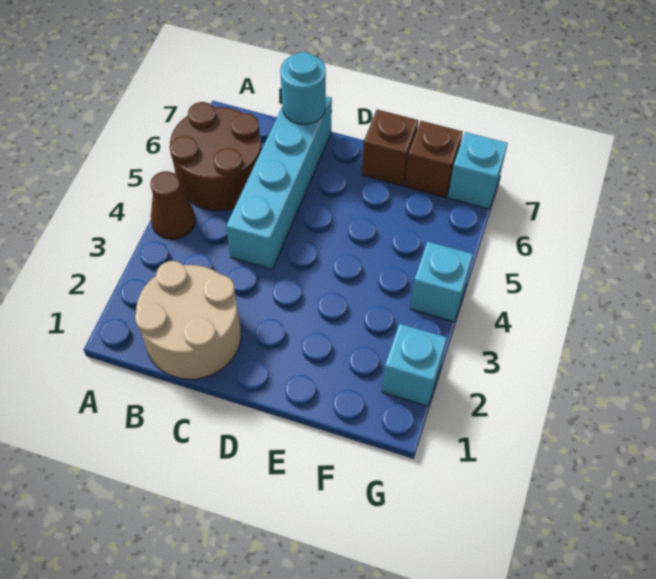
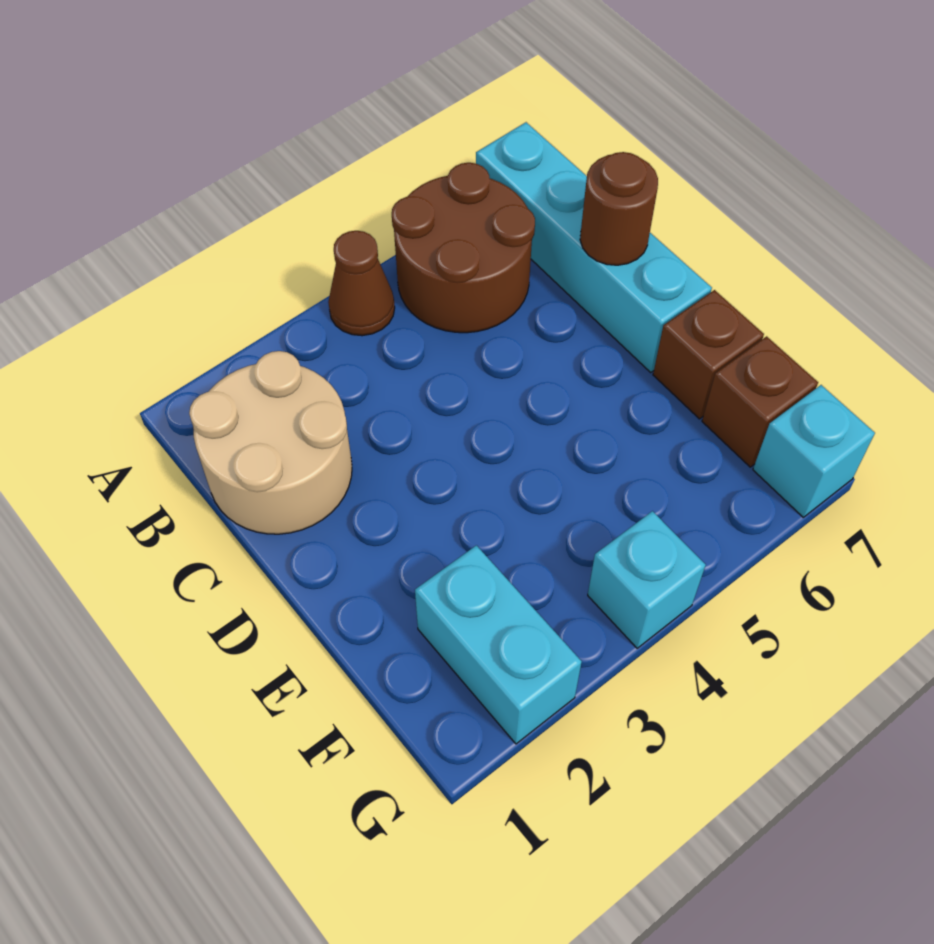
cyan 1x4 brick [226,96,332,269] -> cyan 1x4 brick turned to [476,122,712,372]
cyan 1x1 round brick [280,52,326,124] -> brown 1x1 round brick [580,152,658,265]
cyan 1x1 brick [382,324,447,406] -> cyan 1x2 brick [415,545,582,744]

